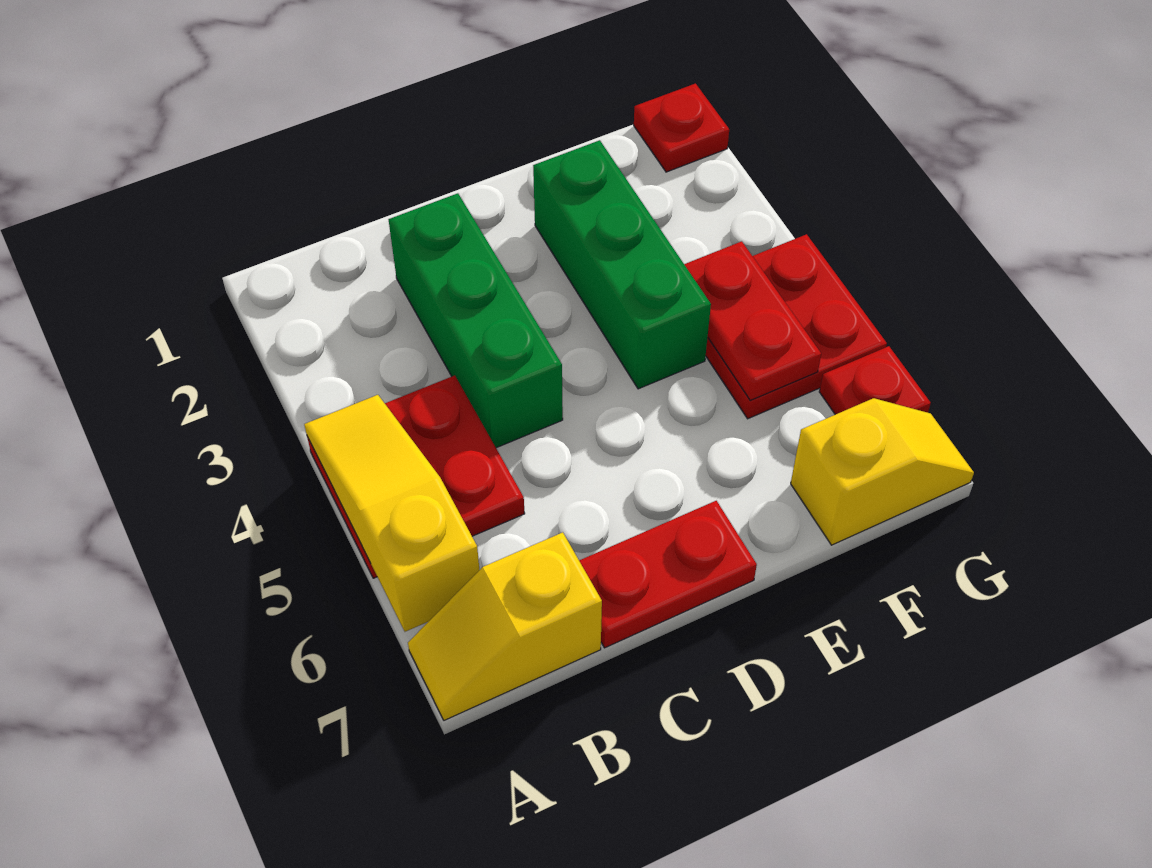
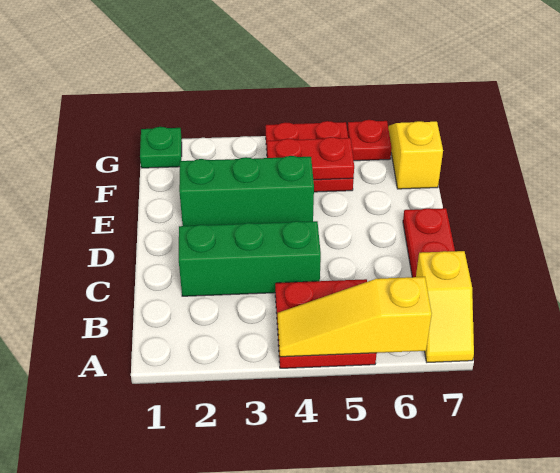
red 1x1 plate [634,84,729,172] -> green 1x1 plate [140,127,182,168]

